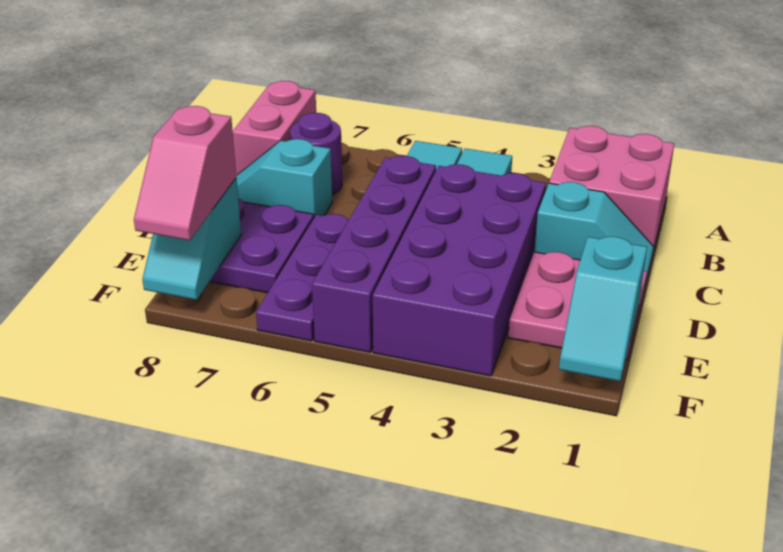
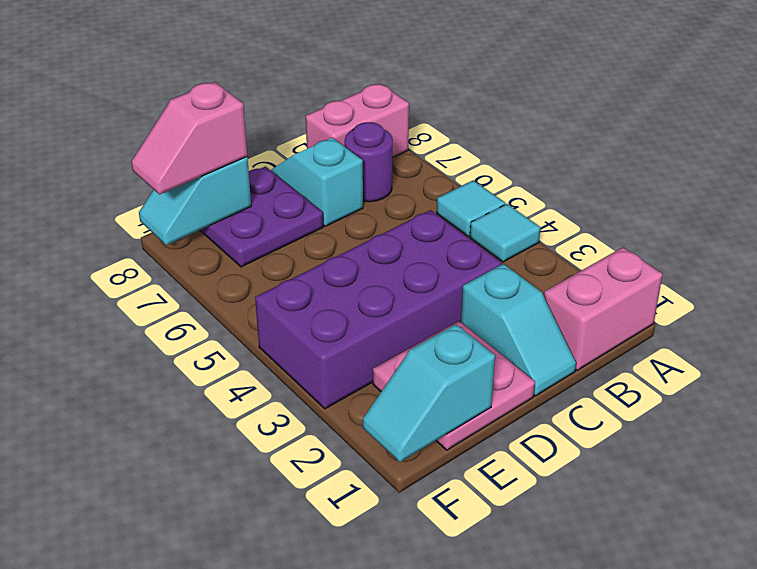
pink 2x2 brick [549,126,674,255] -> pink 1x2 brick [544,247,663,370]
purple 1x4 brick [312,156,436,352] -> none
purple 1x3 plate [256,214,349,341] -> none

